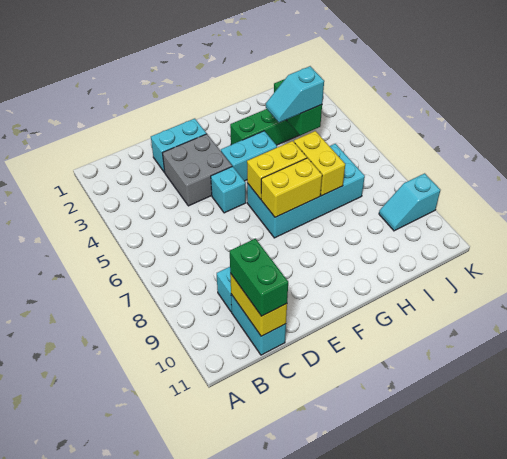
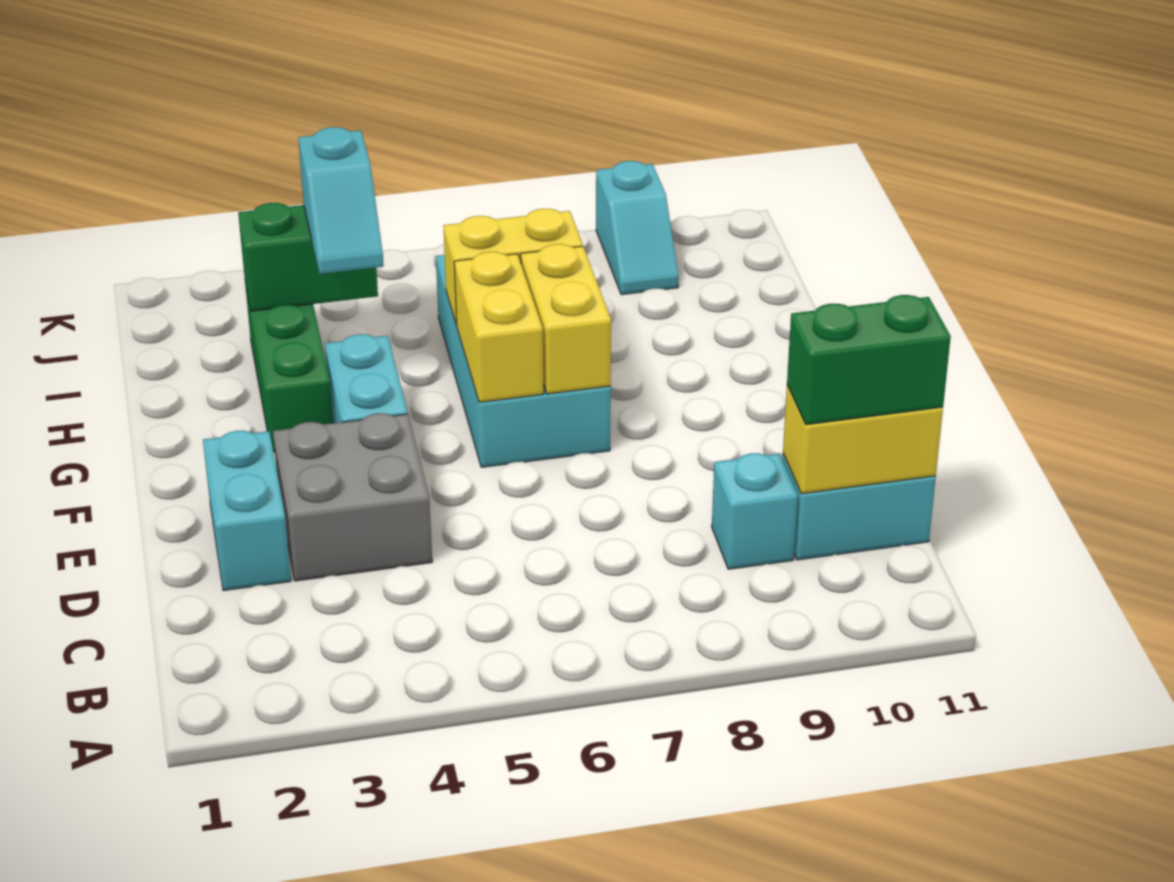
cyan 1x1 brick [211,166,246,213] -> none

